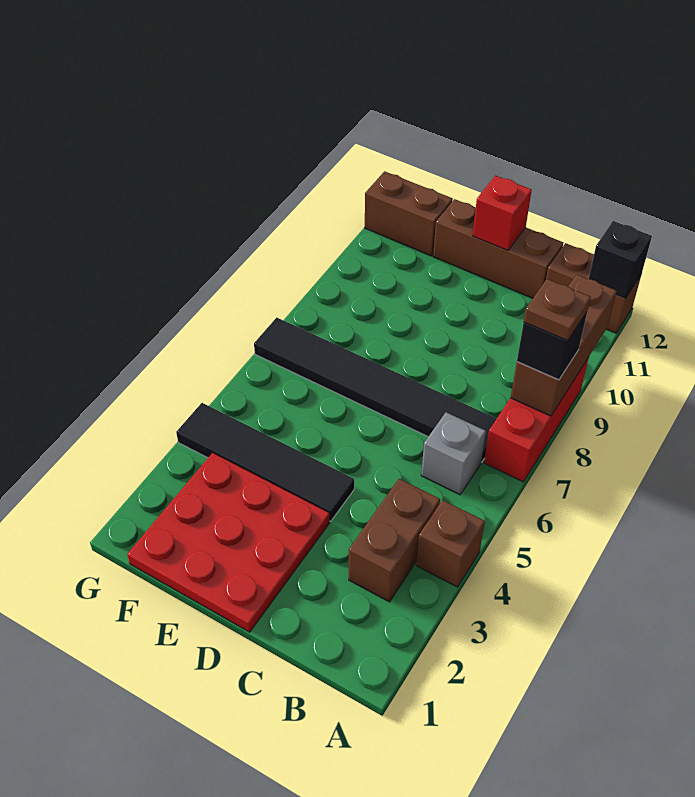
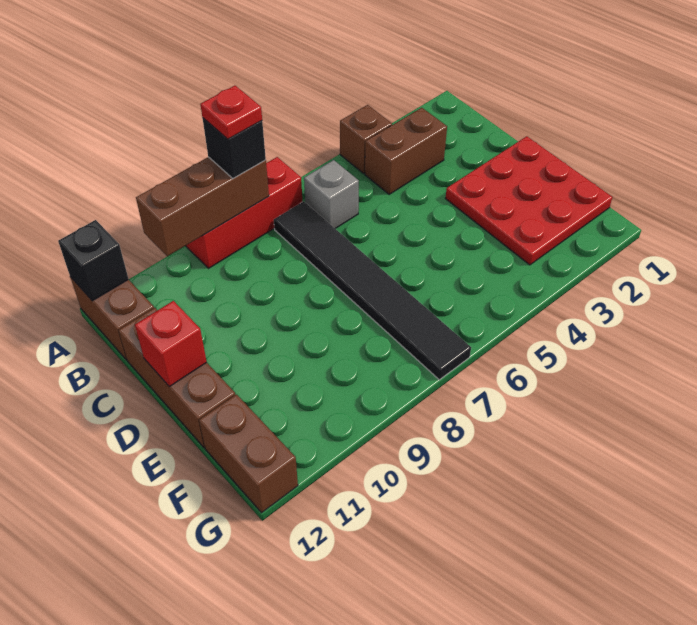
brown 1x1 plate [524,279,591,341] -> red 1x1 plate [200,86,262,139]
black 1x4 tile [176,403,354,521] -> none

